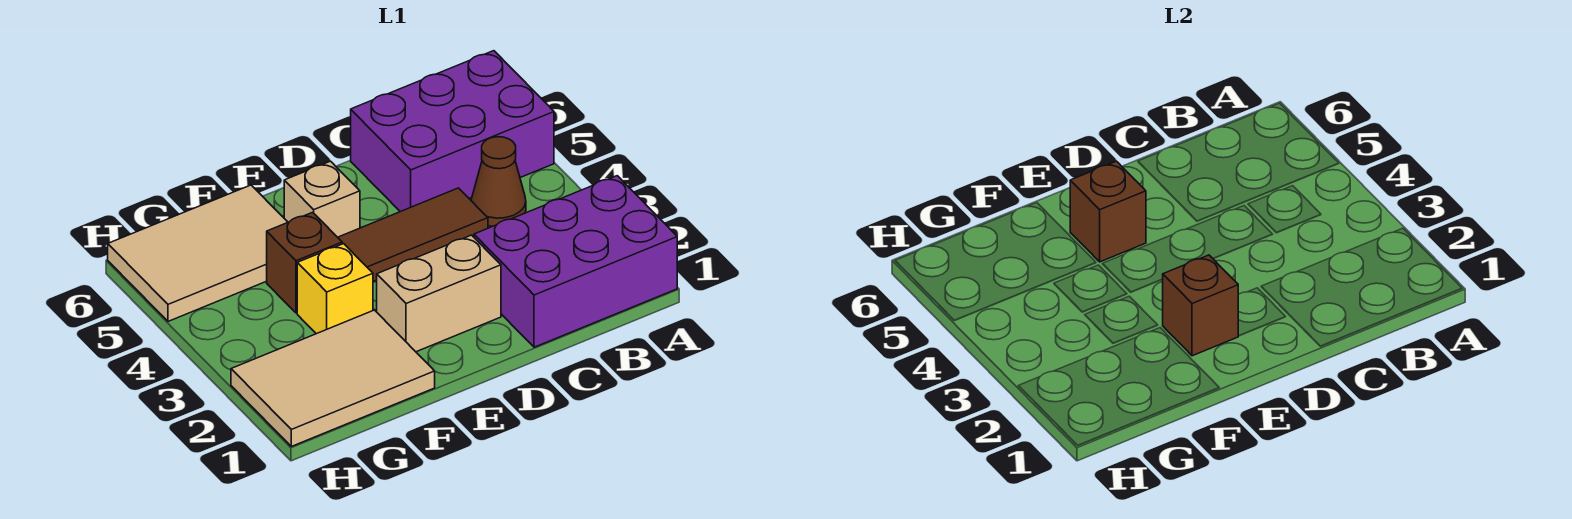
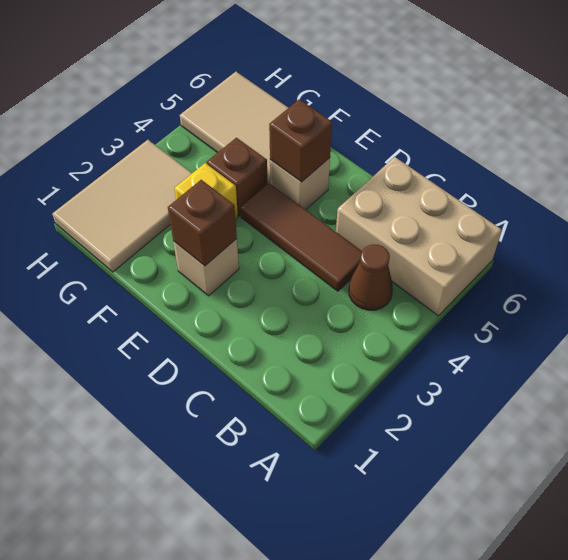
purple 2x3 brick [474,176,677,347] -> none
purple 2x3 brick [351,51,554,212] -> tan 2x3 brick [336,157,502,316]
tan 1x2 brick [377,235,501,352] -> tan 1x1 brick [173,239,239,296]
tan 2x3 tile [231,310,435,446] -> tan 2x3 tile turned to [52,140,192,272]

